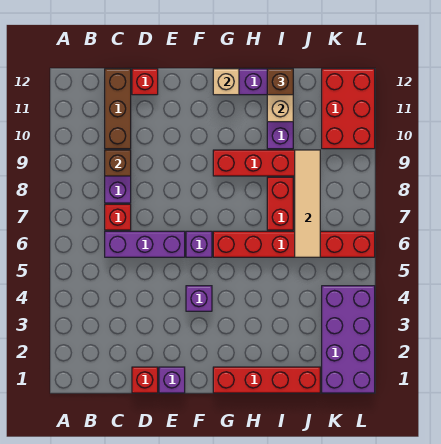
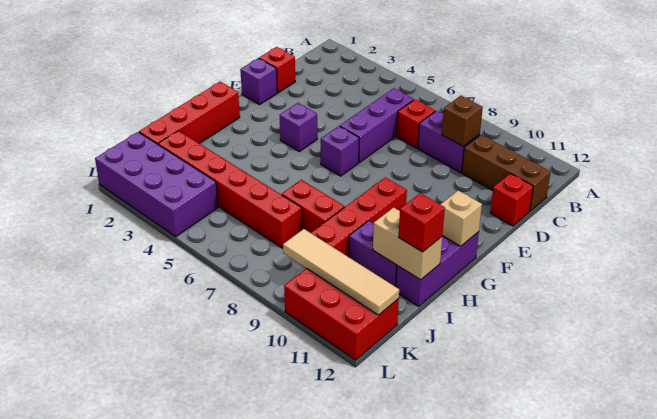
red 1x6 brick [213,231,375,257] -> red 1x6 brick turned to [158,131,302,248]
brown 1x1 brick [267,69,293,95] -> red 1x1 brick [399,193,445,252]
tan 1x4 tile [295,150,320,257] -> tan 1x4 tile moved to [283,229,399,315]

